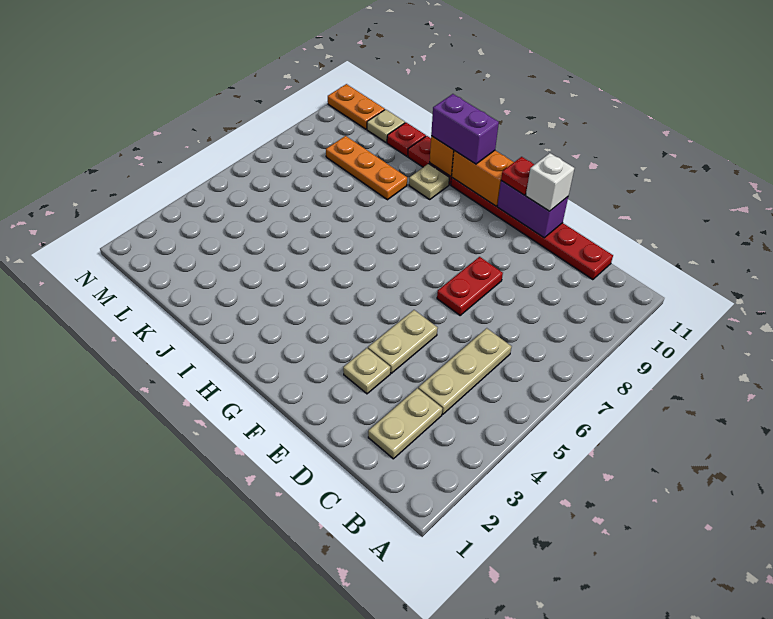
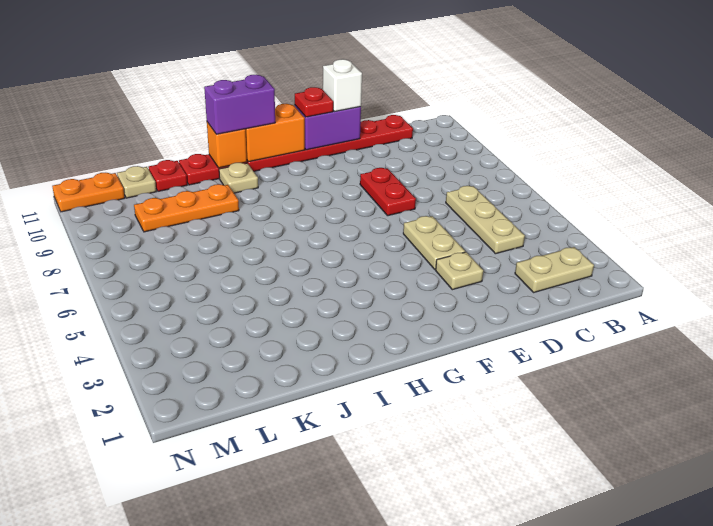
tan 1x2 plate [368,388,442,459] -> tan 1x2 plate turned to [515,247,594,292]

